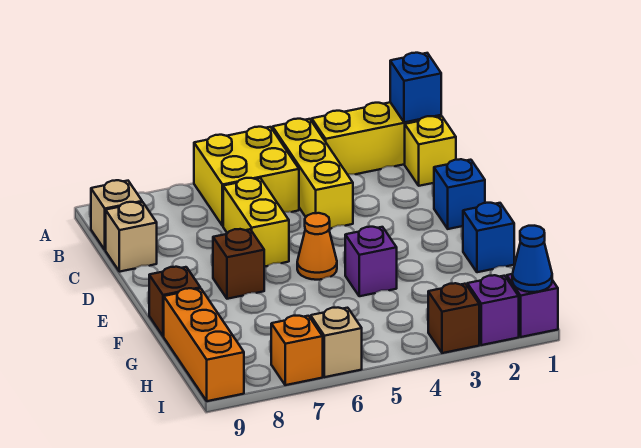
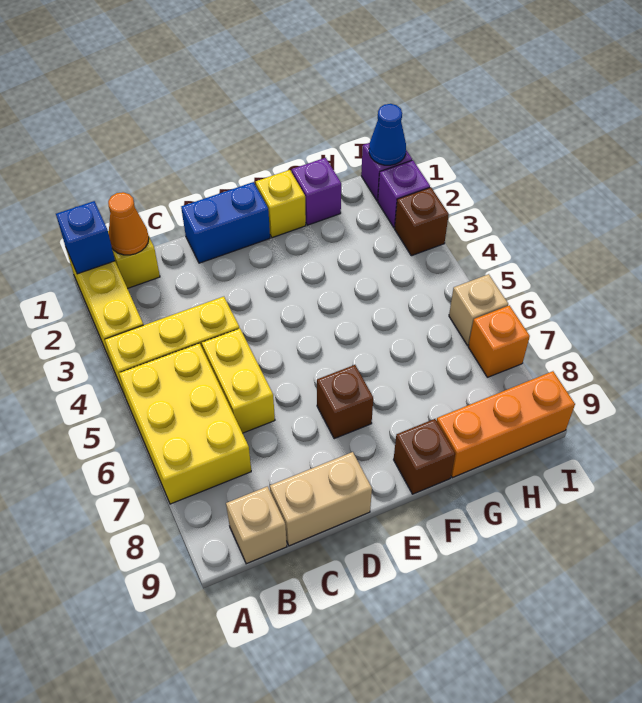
yellow 2x2 brick [194,127,299,226] -> yellow 2x3 brick [119,343,251,504]
yellow 1x2 brick [223,178,289,267] -> yellow 1x2 brick turned to [202,328,275,433]
tan 1x1 brick [106,202,157,272] -> tan 1x2 brick [270,452,372,546]
blue 1x1 brick [434,159,485,229] -> blue 1x2 brick [181,182,270,263]
orange 1x1 cone [297,213,337,280] -> orange 1x1 cone moved to [108,192,149,255]
blue 1x1 brick [463,203,514,272] -> yellow 1x1 brick [255,170,306,238]
purple 1x1 brick [345,227,397,296] -> purple 1x1 brick moved to [292,158,341,225]

